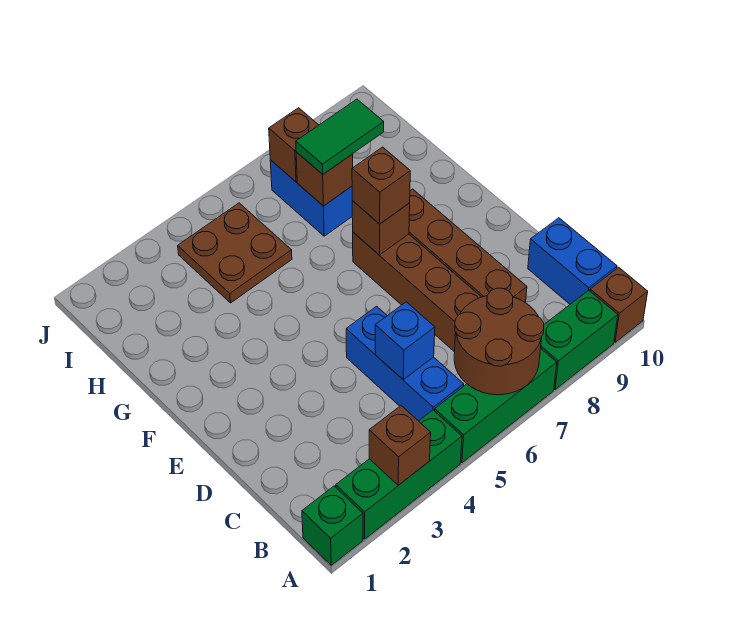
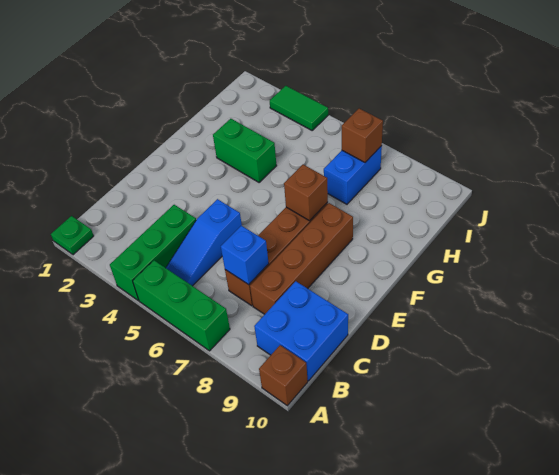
green 1x1 brick [302,486,363,565] -> green 1x1 plate [51,216,94,255]
green 1x3 brick [336,410,462,539] -> green 1x3 brick turned to [110,205,196,301]
brown 1x1 brick [369,406,431,485] -> none
brown 2x2 round brick [454,288,544,395] -> none
green 1x2 brick [541,290,618,390] -> green 1x2 brick moved to [213,119,277,183]
blue 1x3 brick [346,306,464,421] -> blue 1x3 slope [166,199,242,286]
blue 1x2 brick [528,218,617,304] -> blue 2x2 brick [254,281,348,381]
blue 1x1 brick [375,302,435,380] -> blue 1x1 brick moved to [221,226,269,285]
brown 1x1 brick [352,147,410,224] -> none
brown 2x2 plate [178,203,292,303] -> none
brown 1x1 brick [296,152,353,206] -> none
green 1x2 tile [296,99,384,174] -> green 1x2 tile moved to [270,86,328,130]

